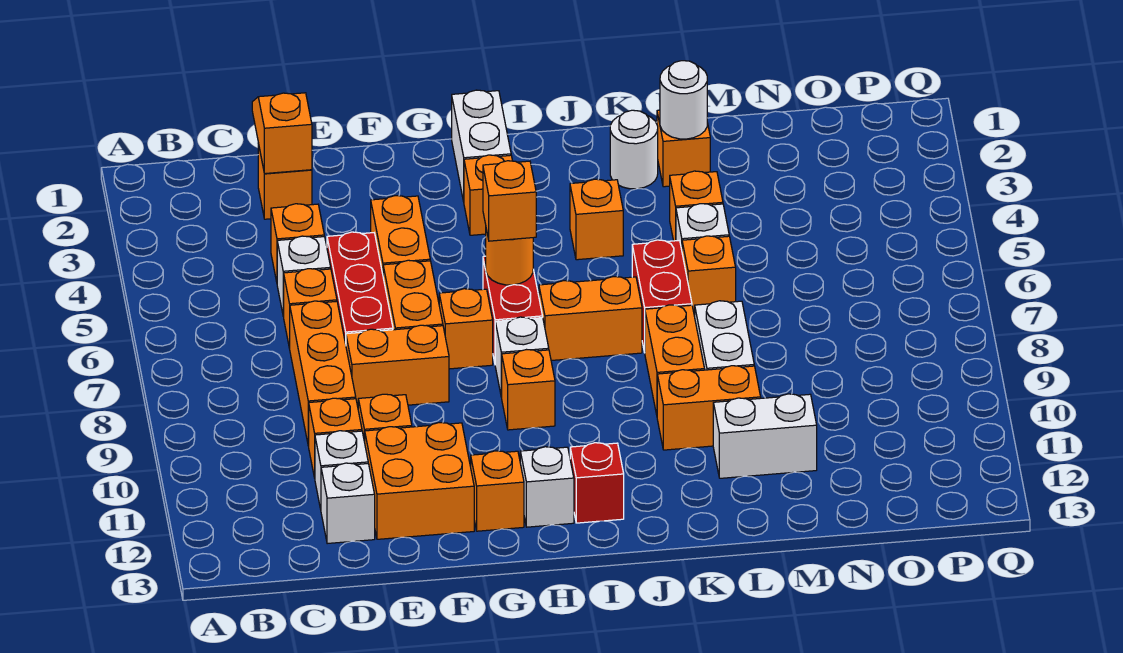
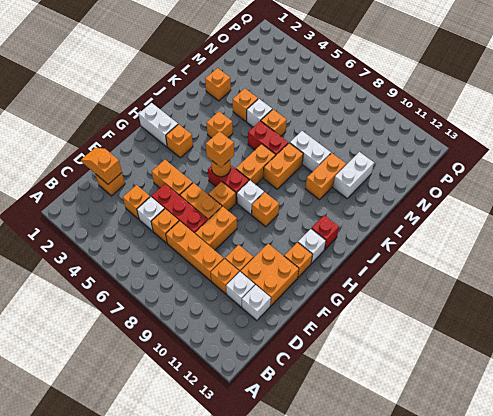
white 1x1 round brick [610,110,658,189] -> none
orange 1x2 brick [645,305,705,415] -> orange 1x2 brick turned to [263,143,303,189]
white 1x1 round brick [660,61,707,139] -> none

